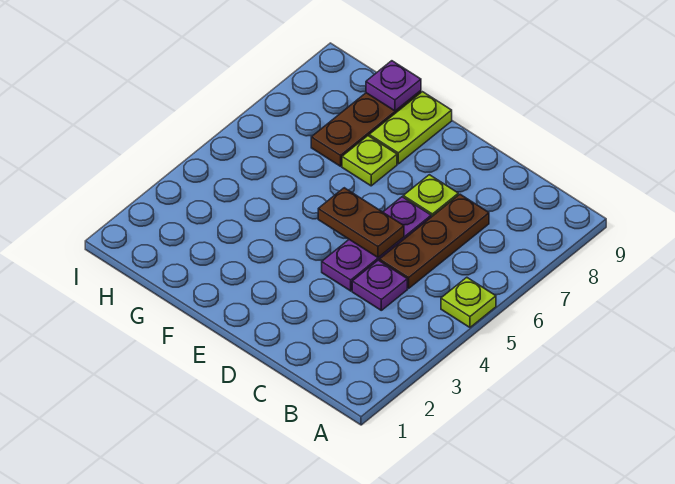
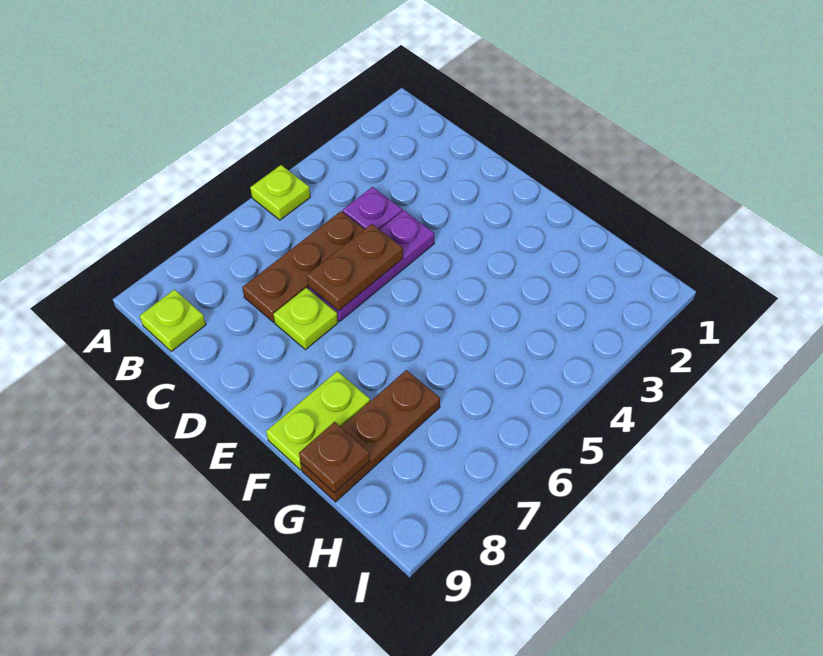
brown 1x2 plate [318,188,404,257] -> brown 1x2 plate turned to [307,224,403,311]
lime 1x1 plate [342,136,397,186] -> lime 1x1 plate moved to [140,290,206,352]
purple 1x1 plate [366,61,421,111] -> brown 1x1 plate [299,422,370,493]

